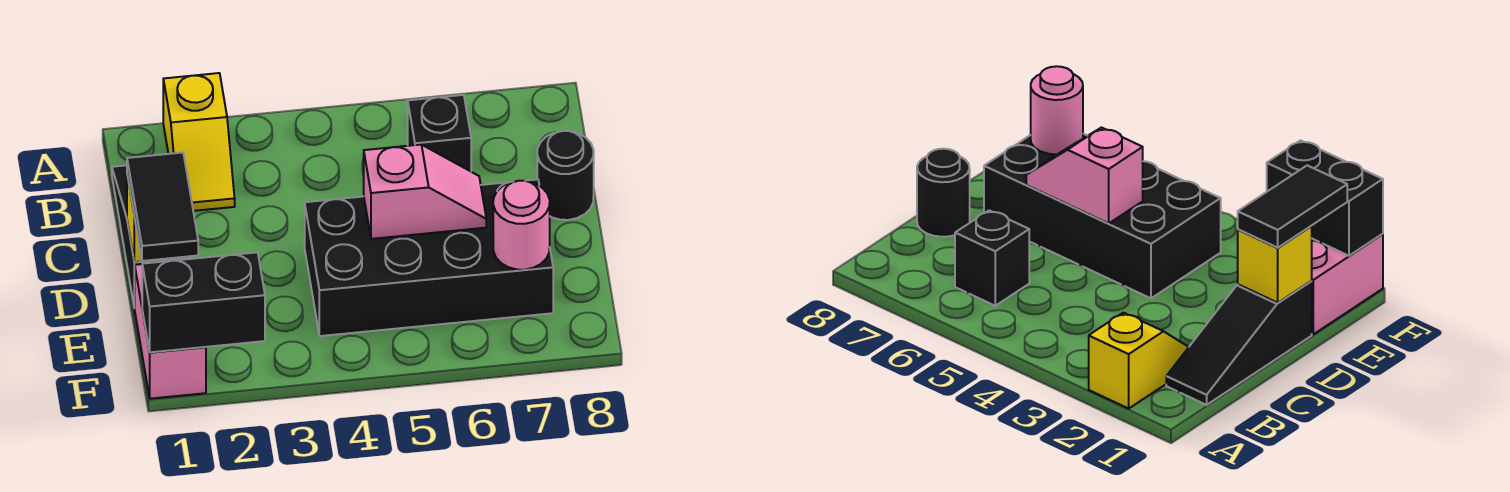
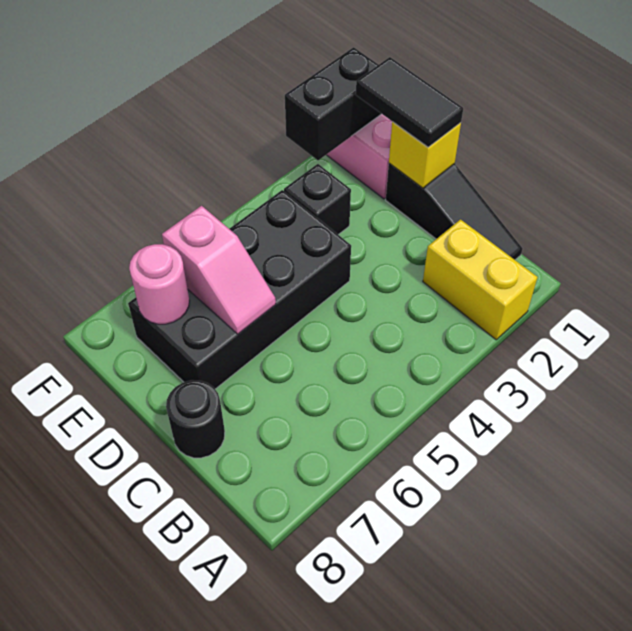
yellow 1x2 slope [163,73,235,211] -> yellow 1x2 brick [423,220,538,340]
black 1x1 brick [408,95,471,171] -> black 1x1 brick moved to [284,164,351,235]
pink 1x2 slope [364,145,486,239] -> pink 1x2 slope turned to [162,206,276,334]

